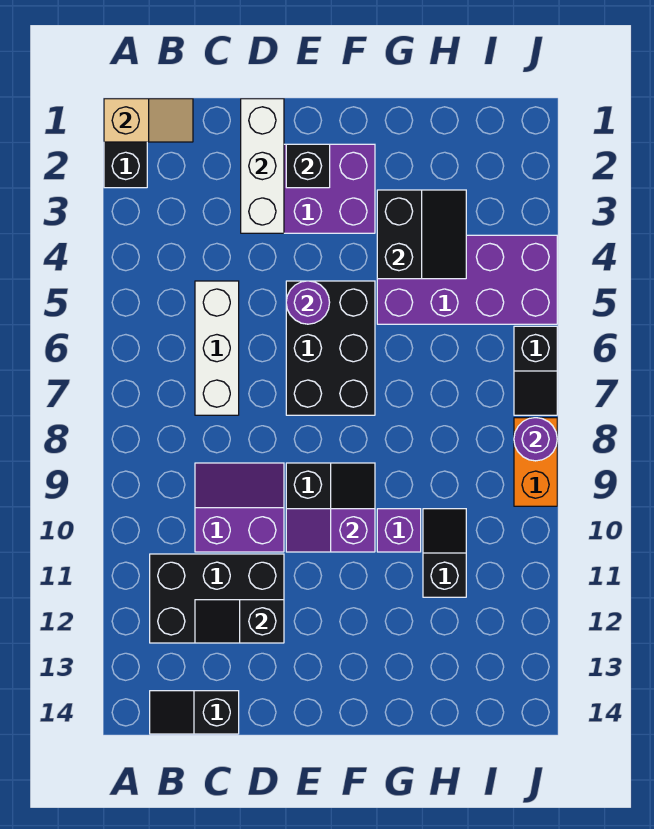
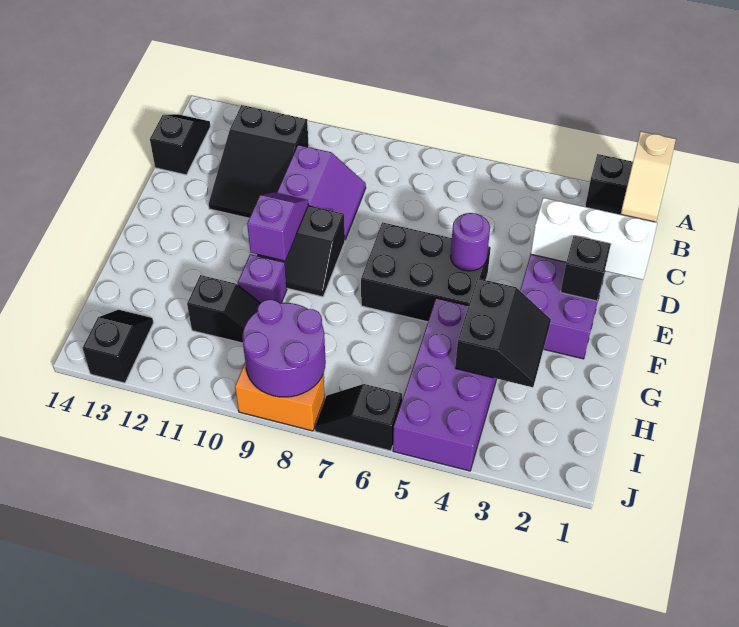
black 2x3 brick [150,554,284,643] -> black 2x3 slope [209,105,309,218]
white 1x3 brick [195,281,239,415] -> none
black 1x2 slope [195,600,284,643] -> black 1x2 slope moved to [83,310,154,383]
black 2x2 slope [377,190,466,279] -> black 2x2 slope turned to [455,278,551,387]
purple 1x1 round brick [514,418,557,461] -> purple 2x2 round brick [242,300,326,397]

